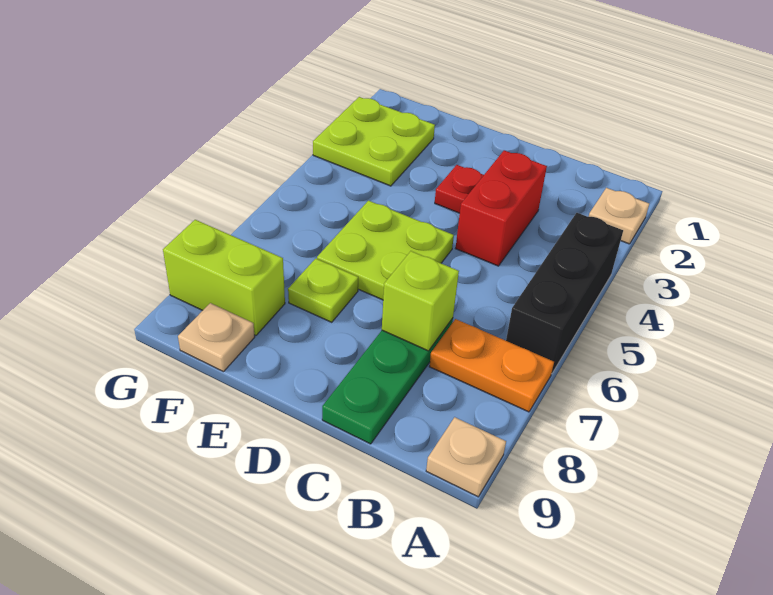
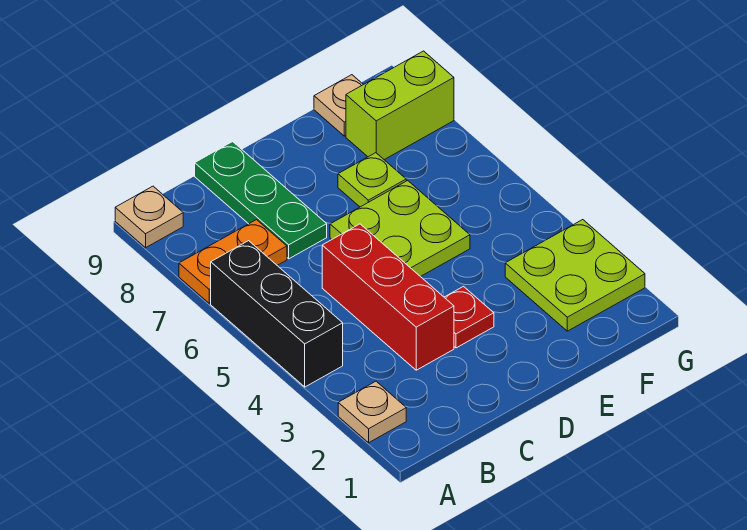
red 1x2 brick [456,150,547,266] -> red 1x3 brick [322,224,454,370]
lime 1x1 brick [382,251,459,351] -> none

